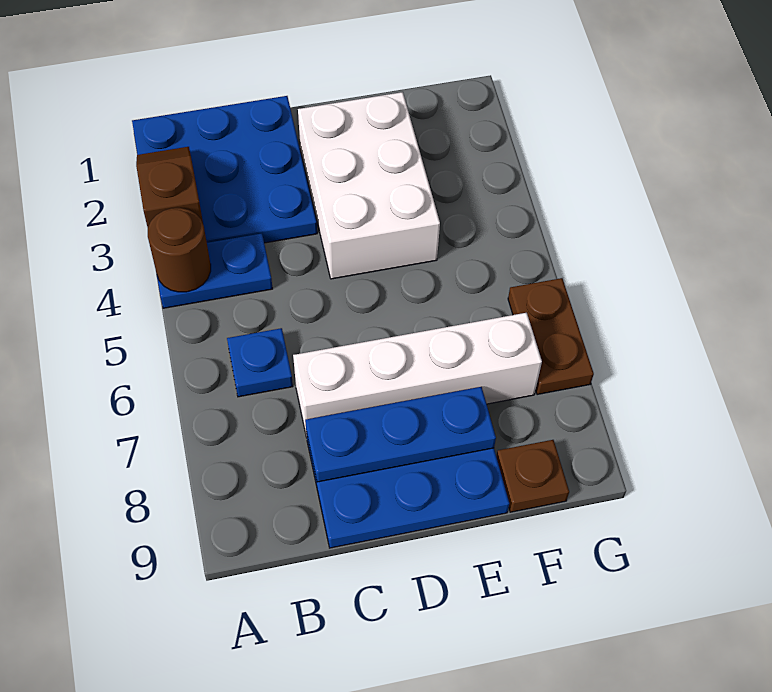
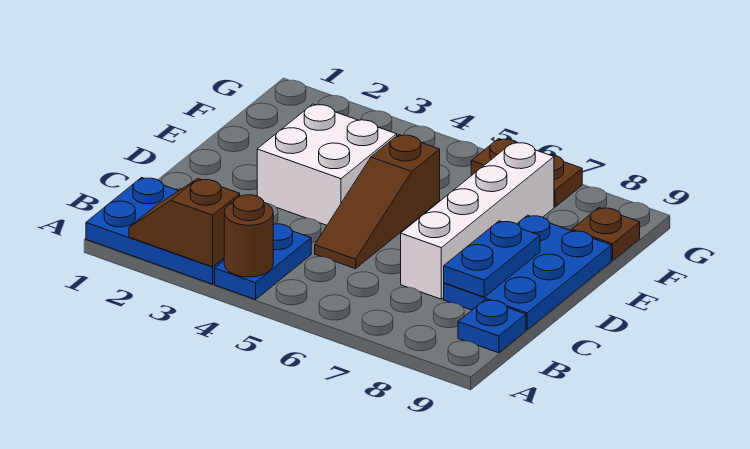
blue 3x3 plate [132,96,317,243] -> blue 2x3 plate [86,178,224,284]
blue 1x1 plate [227,328,293,397] -> blue 1x1 plate moved to [458,300,526,353]
none -> brown 1x3 slope [315,135,440,269]
blue 1x3 plate [305,387,496,482] -> blue 1x2 plate [444,221,540,297]
white 2x3 brick [298,92,440,279] -> white 2x2 brick [257,104,397,225]

